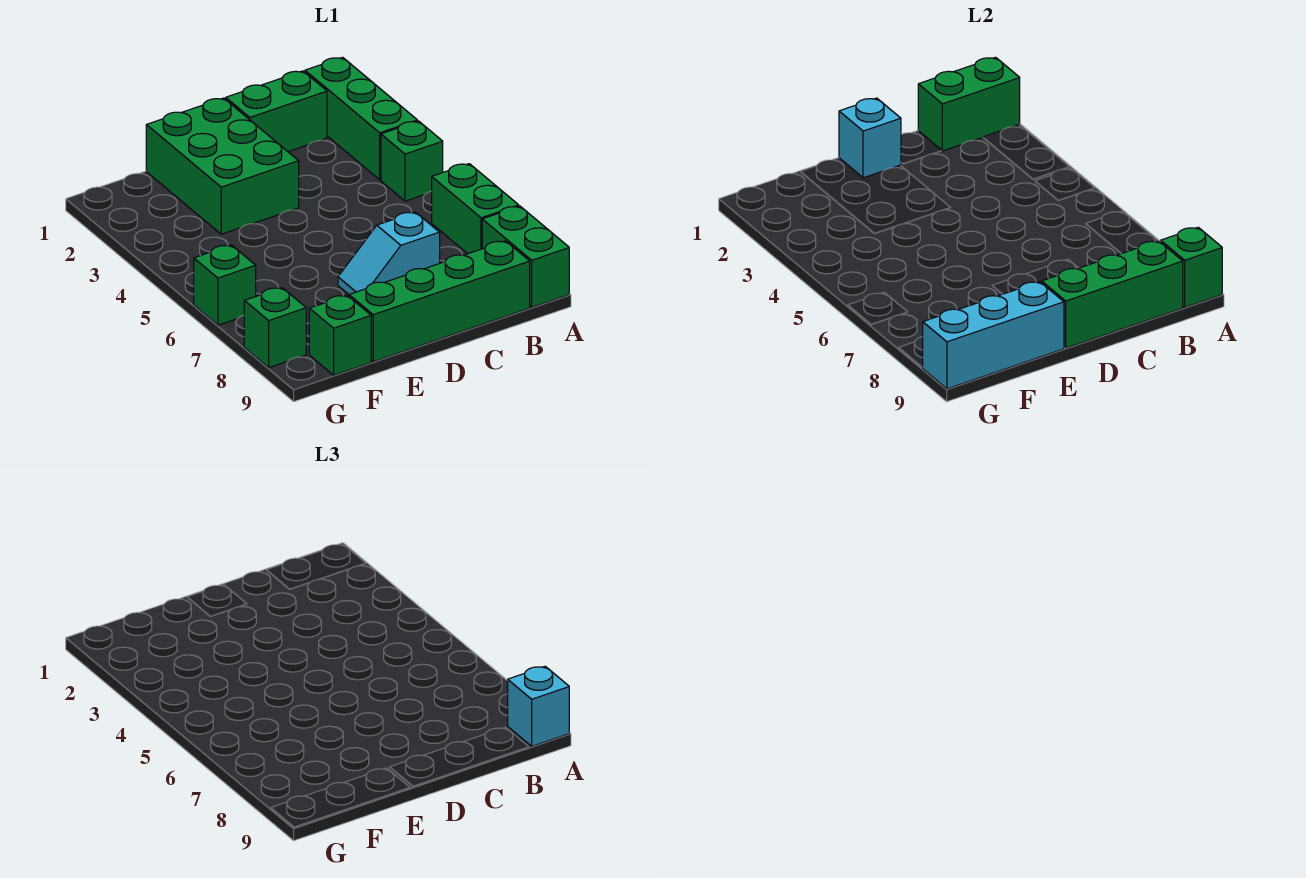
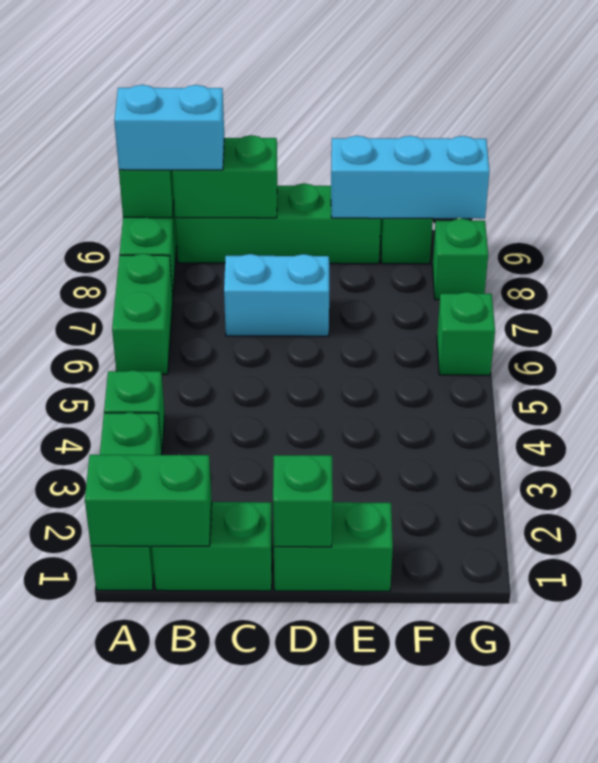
cyan 1x1 brick [508,666,569,746] -> cyan 1x2 brick [114,85,224,170]
green 1x3 brick [1042,241,1183,348] -> green 1x2 brick [172,135,277,218]
cyan 1x2 slope [338,212,440,294] -> cyan 1x2 brick [224,254,329,336]
green 2x3 brick [146,98,299,234] -> green 1x2 brick [274,502,393,591]
cyan 1x1 brick [839,98,901,178] -> green 1x1 brick [273,455,333,547]

